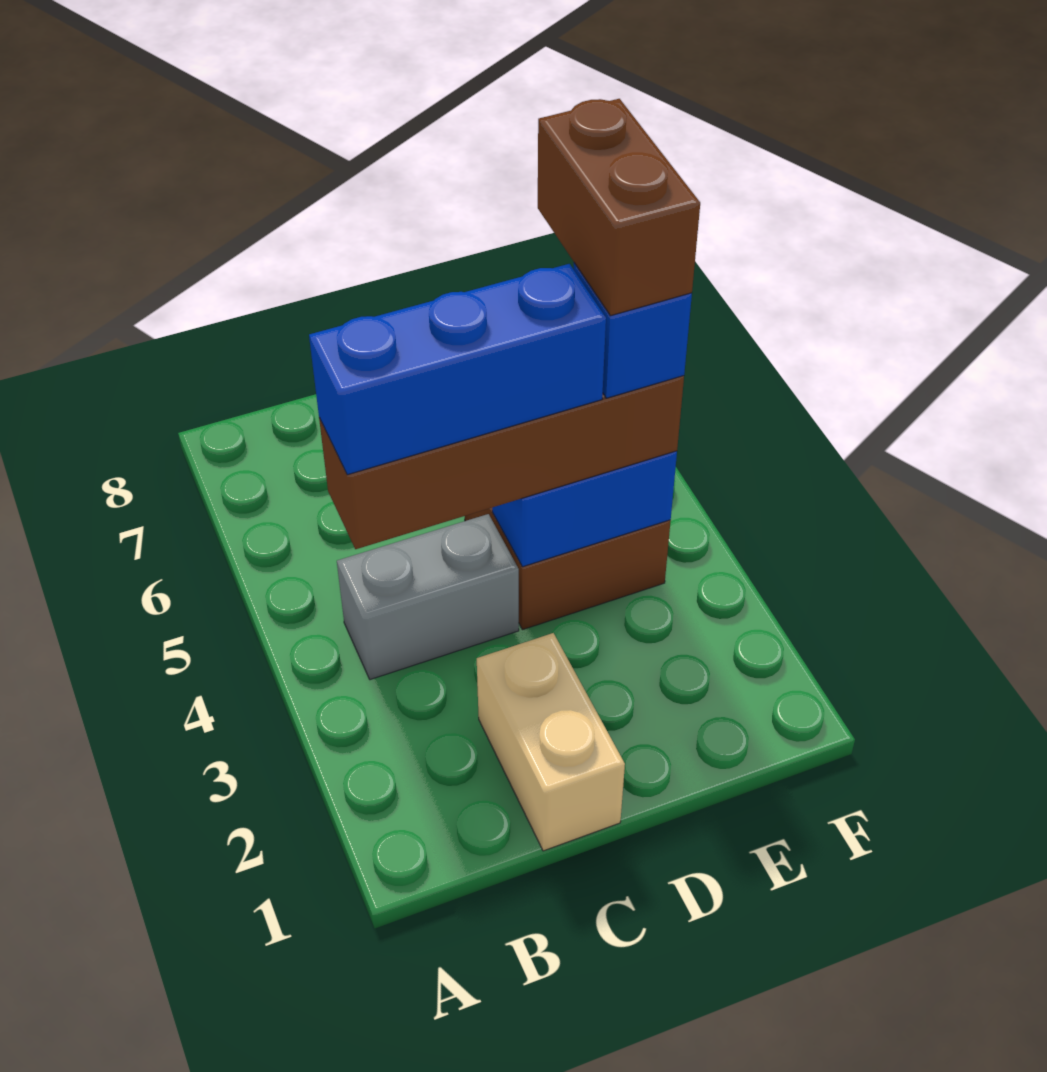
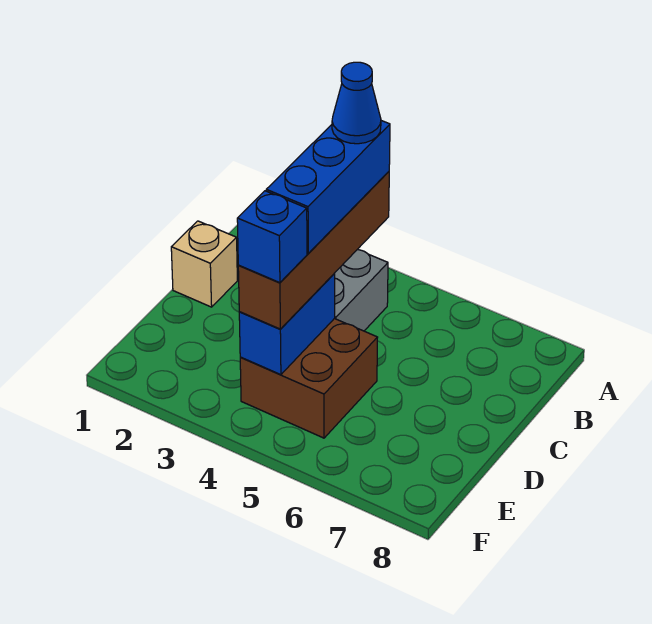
none -> blue 1x1 cone [332,62,381,144]
tan 1x2 brick [477,633,625,851] -> tan 1x1 brick [171,221,237,307]
brown 1x2 brick [538,99,700,316] -> none

